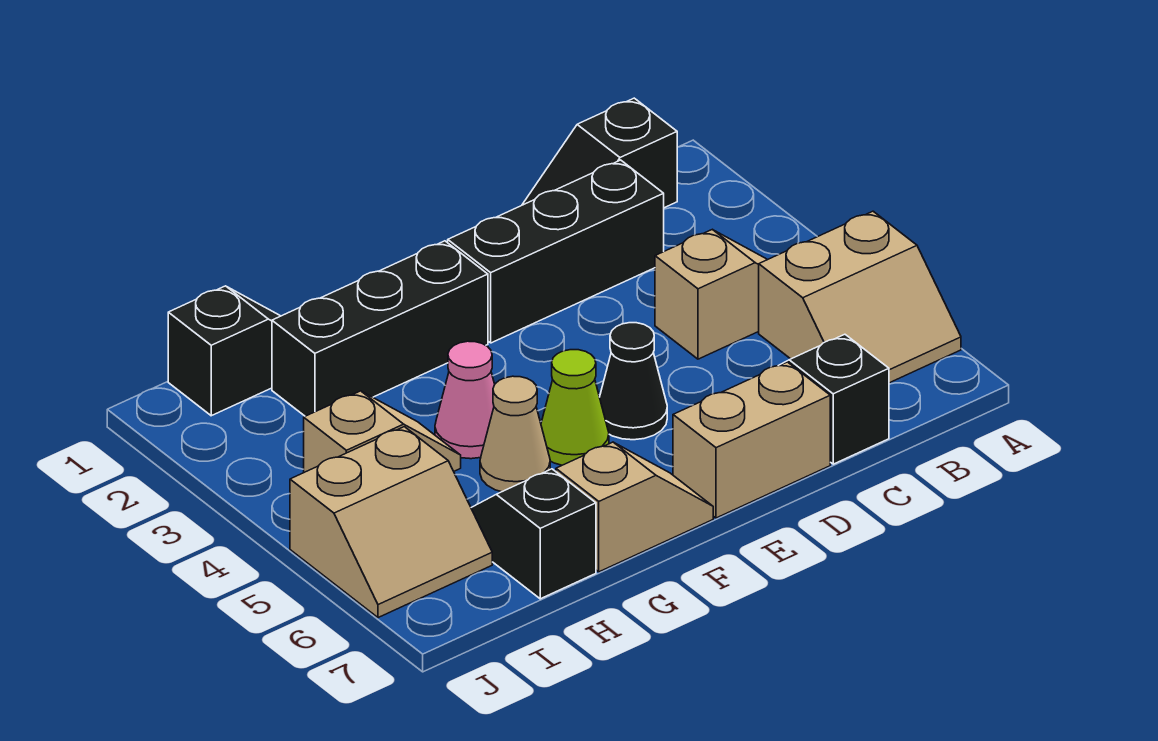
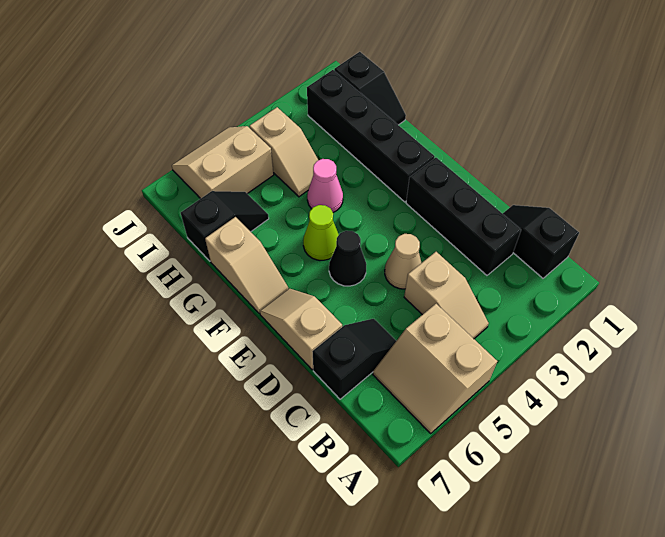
tan 1x2 brick [673,362,830,518] -> tan 1x2 slope [260,289,342,370]
black 1x3 brick [272,241,488,416] -> black 1x4 brick [307,70,435,202]
tan 1x1 cone [480,376,550,492] -> tan 1x1 cone moved to [385,234,421,289]
tan 2x2 slope [290,427,492,618] -> tan 2x2 slope turned to [172,126,274,199]

